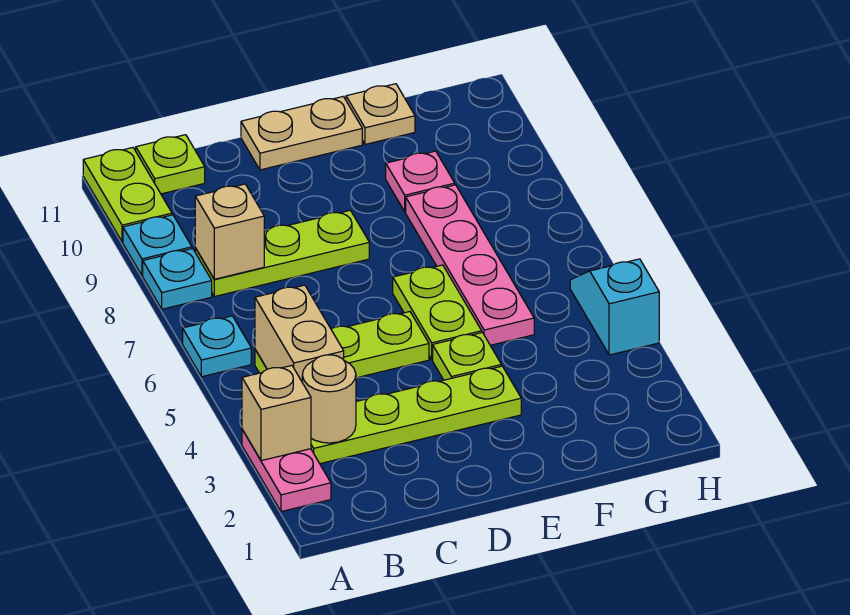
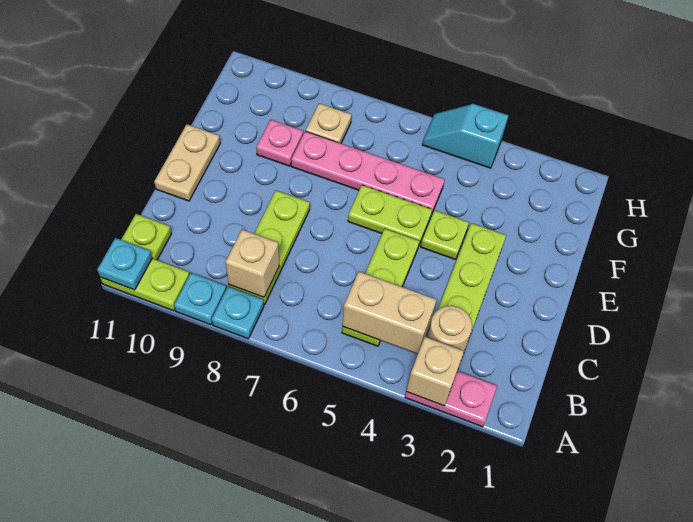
cyan 1x1 plate [183,316,251,377] -> cyan 1x1 plate moved to [97,238,152,290]
tan 1x1 plate [346,84,415,144] -> tan 1x1 plate moved to [306,103,352,143]

